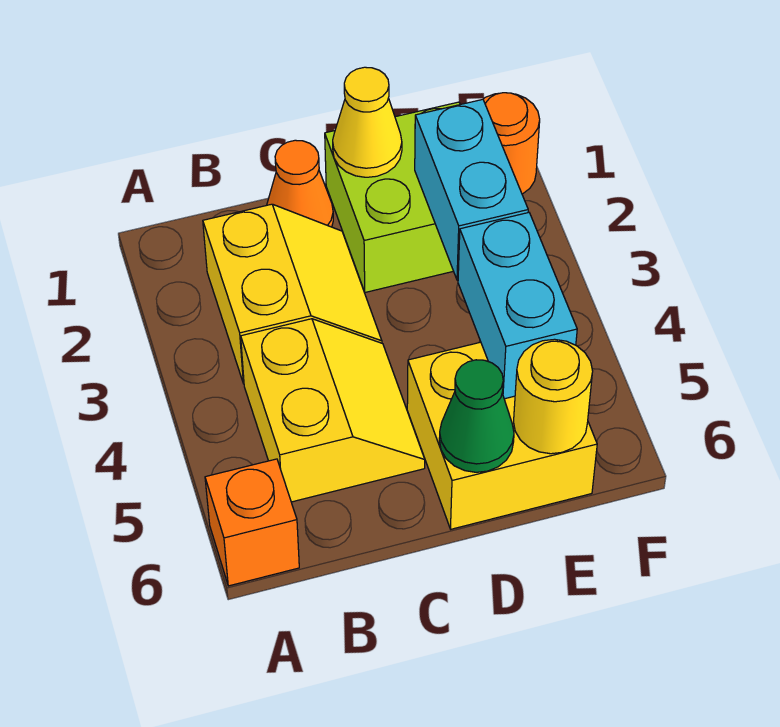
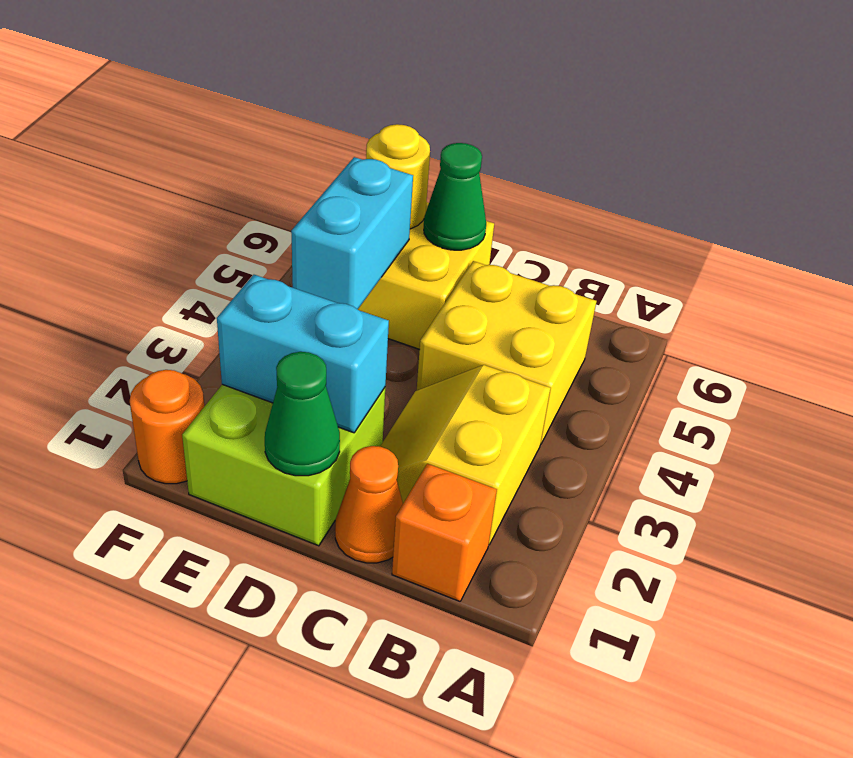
orange 1x1 brick [205,459,299,586] -> orange 1x1 brick moved to [392,464,497,601]
yellow 2x2 slope [241,319,425,502] -> yellow 2x2 brick [417,261,596,443]
yellow 1x1 cone [333,67,402,177] -> green 1x1 cone [265,352,340,476]
cyan 1x2 brick [415,99,528,280] -> cyan 1x2 brick turned to [217,275,389,433]

